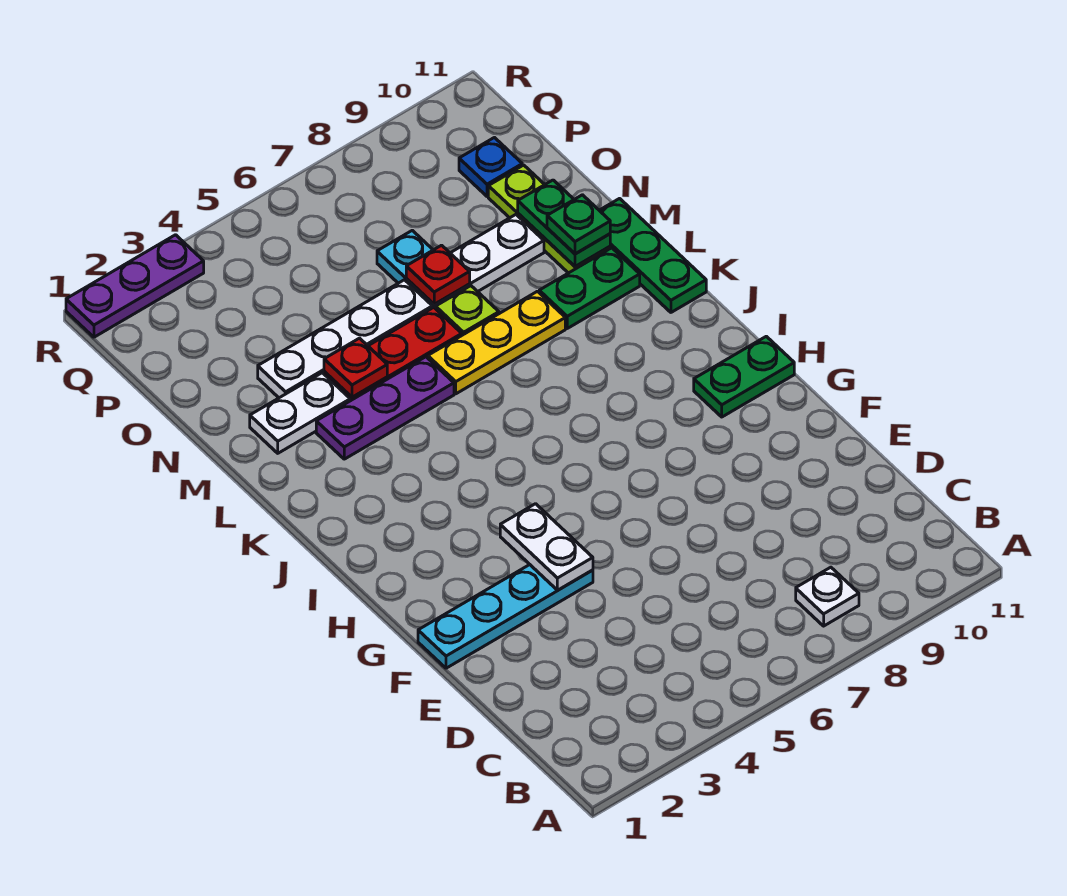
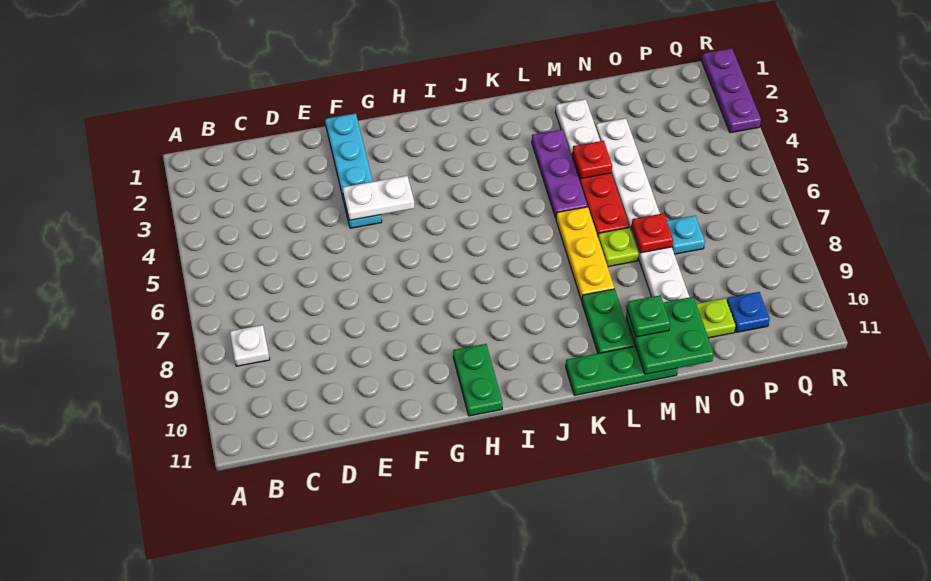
green 1x2 plate [518,180,610,267] -> green 2x2 plate [626,297,714,374]

